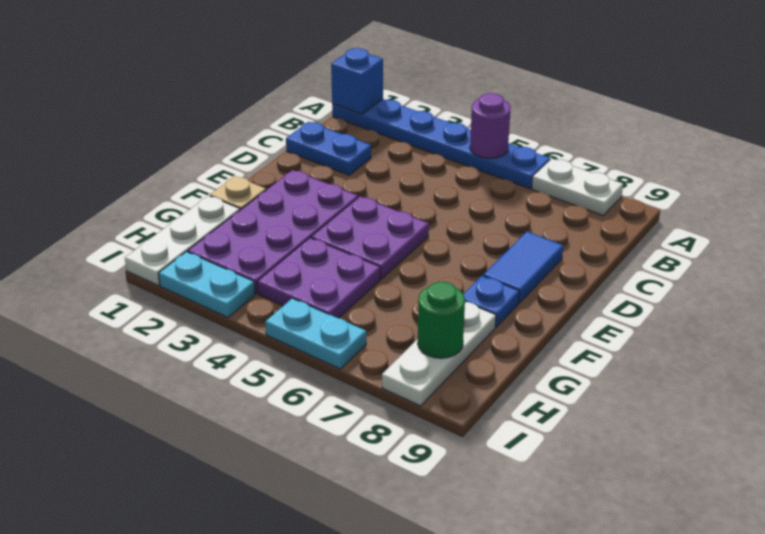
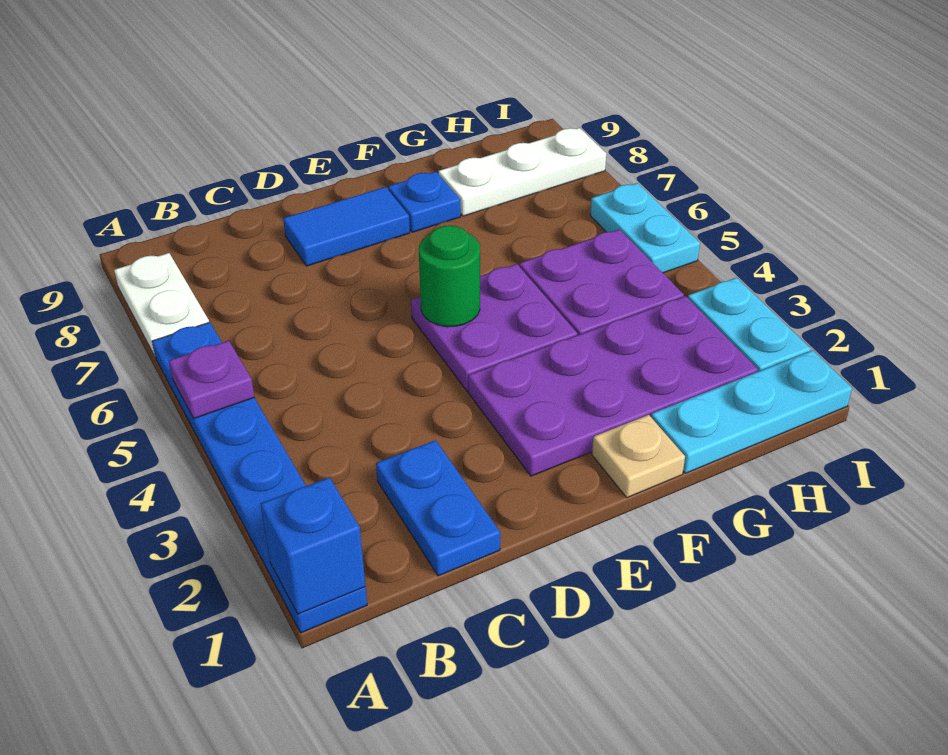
purple 1x1 round brick [470,93,511,158] -> purple 1x1 plate [169,341,254,418]
white 1x3 plate [125,196,240,285] -> cyan 1x3 plate [651,350,852,473]
green 1x1 round brick [418,282,465,358] -> green 1x1 round brick moved to [419,225,480,327]

